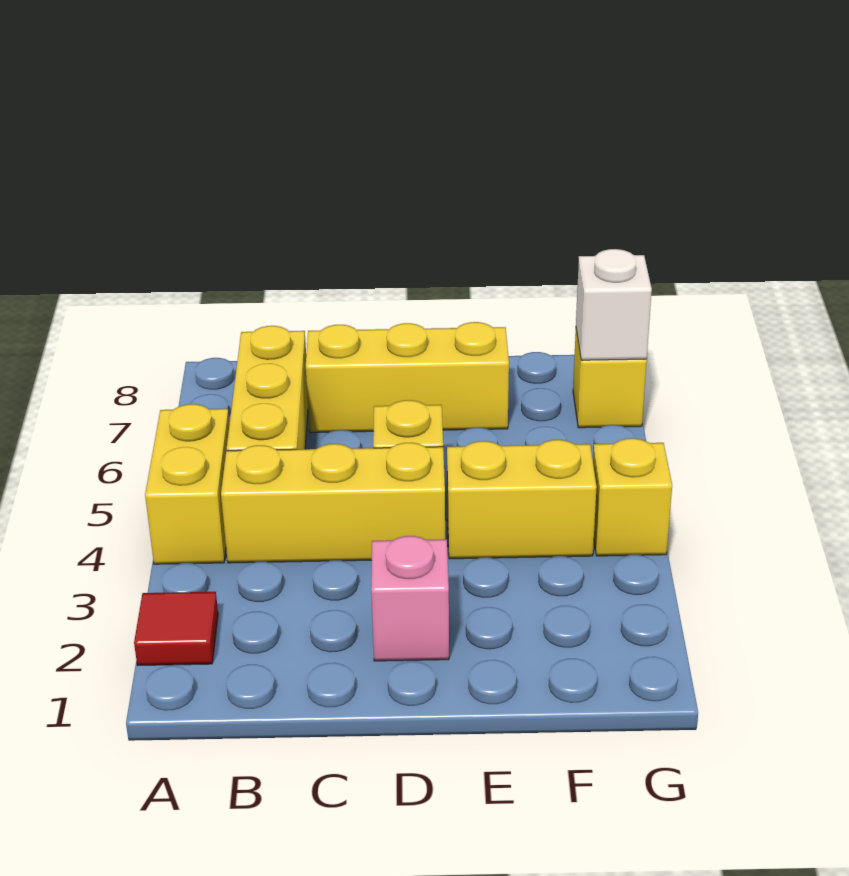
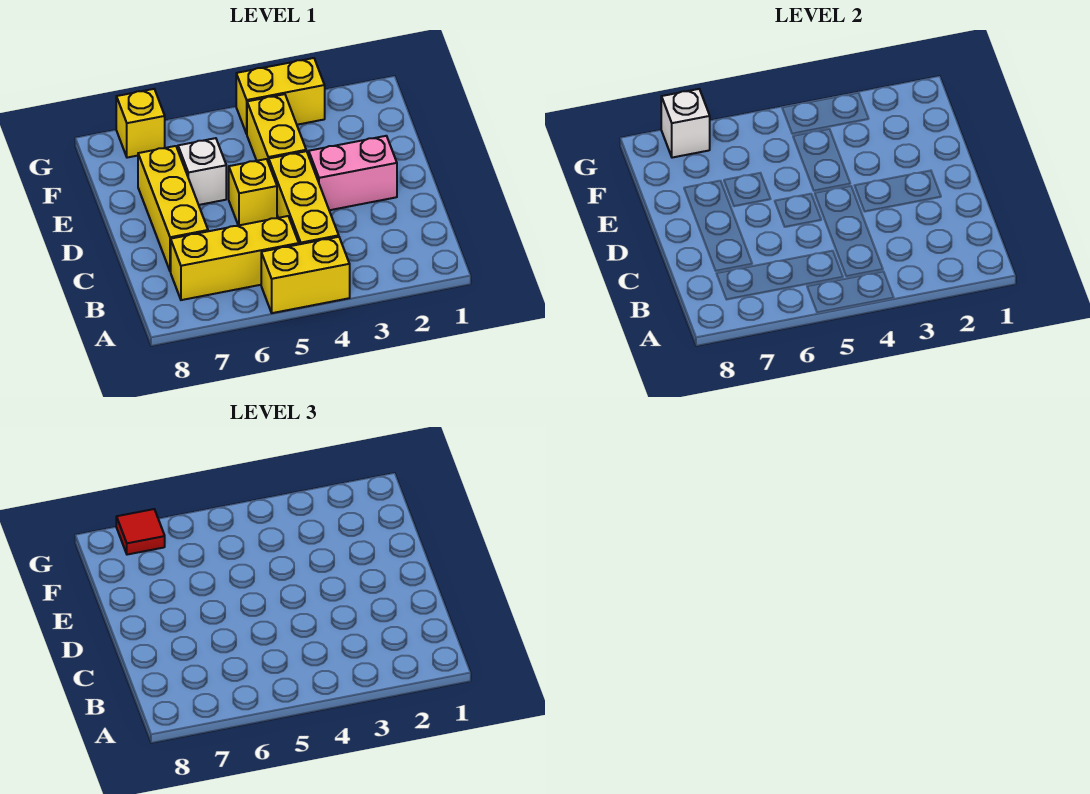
red 1x1 tile [134,592,218,665] -> red 1x1 tile moved to [116,509,165,555]
pink 1x1 brick [371,536,449,661] -> pink 1x2 brick [309,136,397,210]
none -> white 1x1 brick [178,138,226,205]
yellow 1x1 brick [593,438,672,556] -> yellow 1x2 brick [236,58,325,134]

